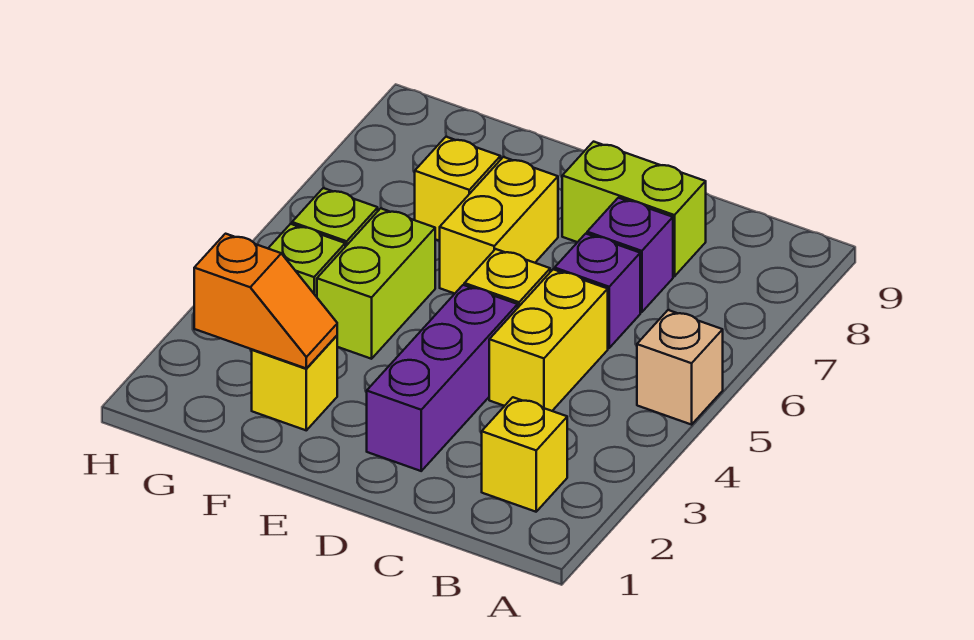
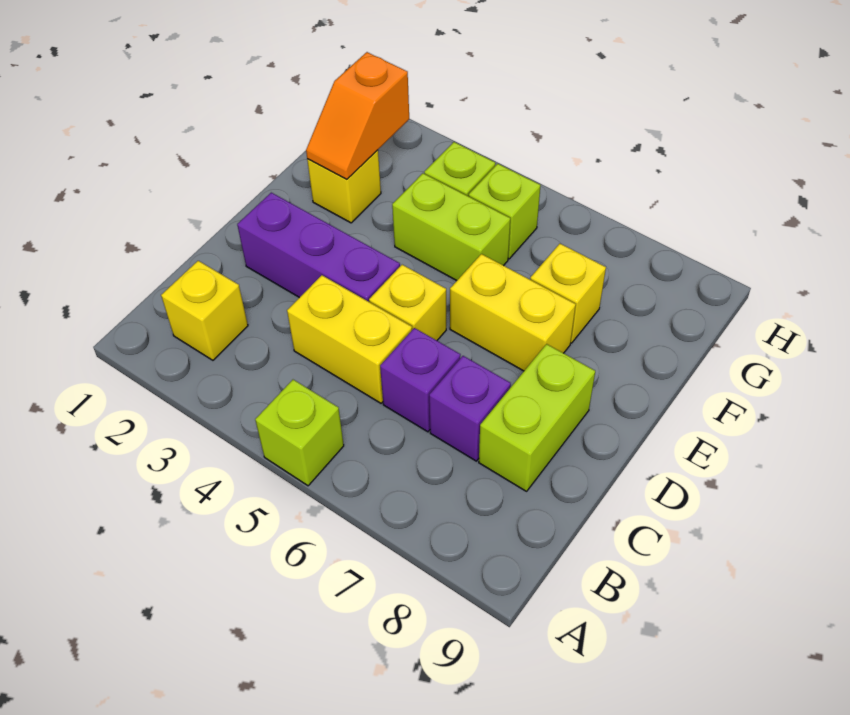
tan 1x1 brick [637,310,723,425] -> lime 1x1 brick [255,380,344,486]

